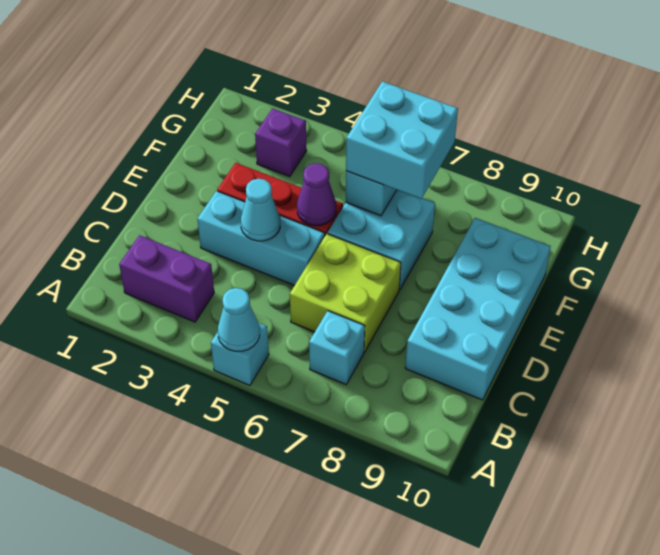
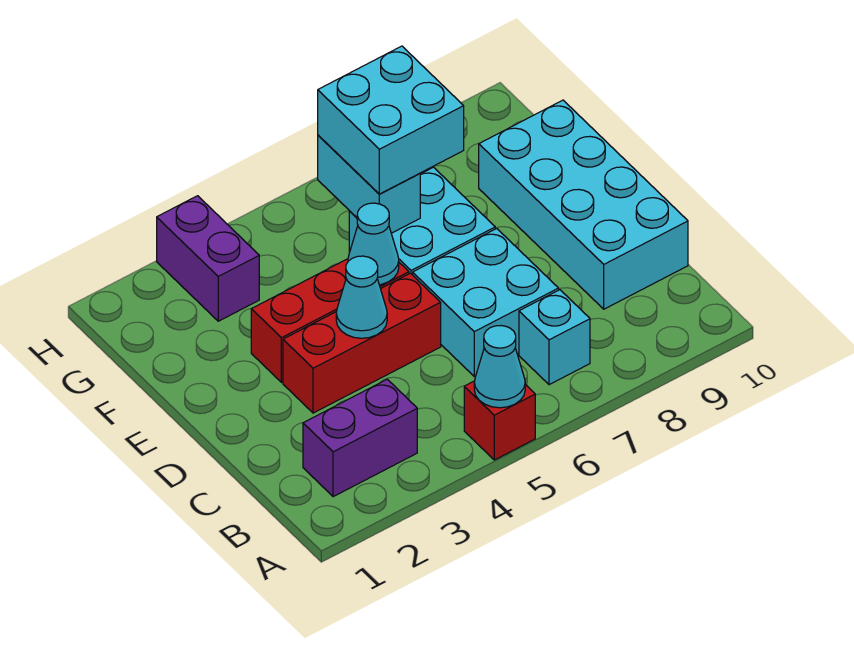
cyan 1x1 brick [211,323,269,385] -> red 1x1 brick [464,381,535,460]
lime 2x2 brick [290,234,401,352] -> cyan 2x2 brick [413,229,559,376]
cyan 1x3 brick [197,191,325,286] -> red 1x3 brick [283,273,441,413]
purple 1x1 cone [297,163,336,226] -> cyan 1x1 cone [348,203,399,285]
purple 1x1 brick [255,108,307,177] -> purple 1x2 brick [157,196,259,321]

